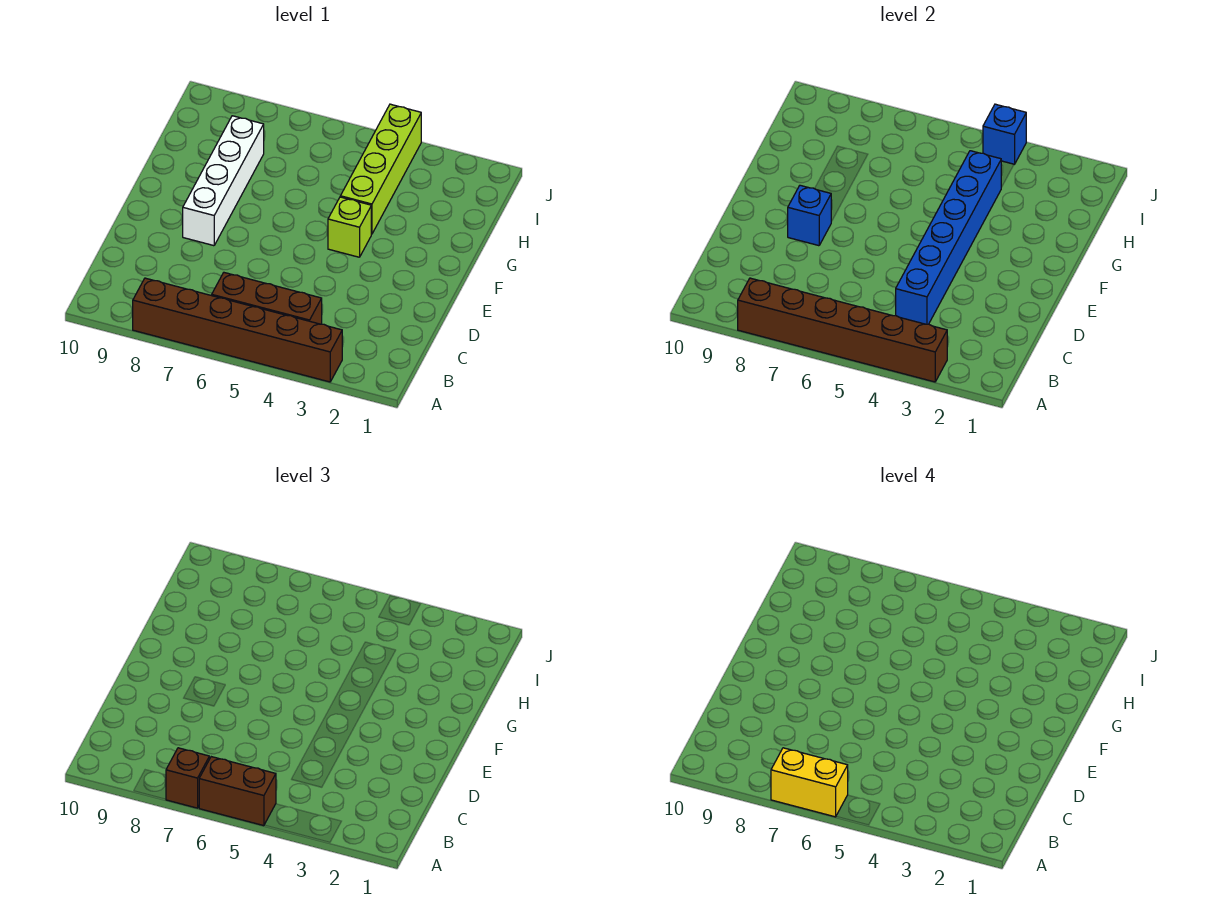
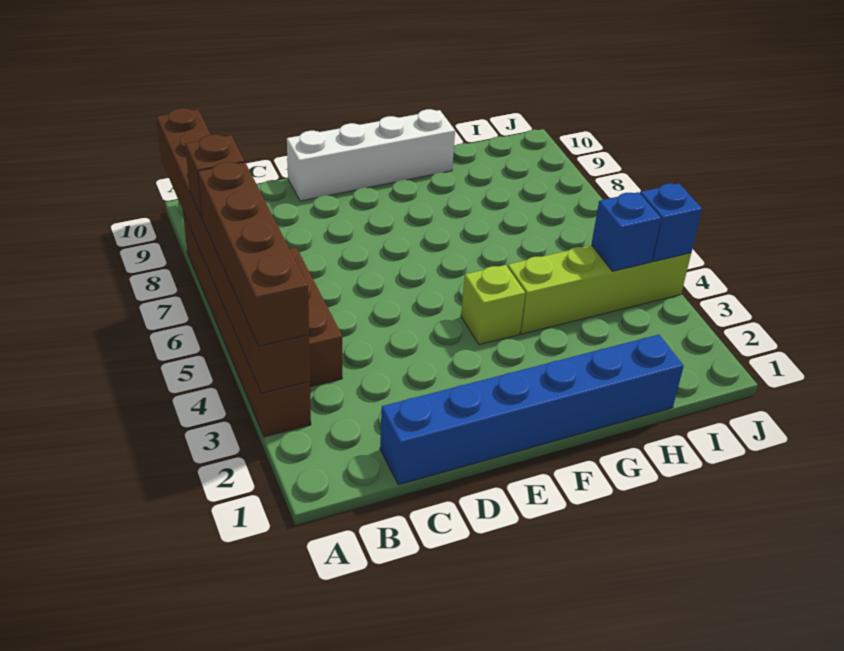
brown 1x6 brick [738,278,947,382] -> brown 1x8 brick [157,108,310,393]
brown 1x2 brick [199,757,276,826] -> brown 1x4 brick [198,162,309,346]
yellow 1x2 brick [771,748,848,817] -> none
blue 1x6 brick [896,151,1001,324] -> blue 1x6 brick moved to [380,335,684,485]
white 1x4 brick [183,116,264,246] -> white 1x4 brick moved to [287,109,455,201]
blue 1x1 brick [788,185,832,246] -> blue 1x1 brick moved to [591,192,661,271]

